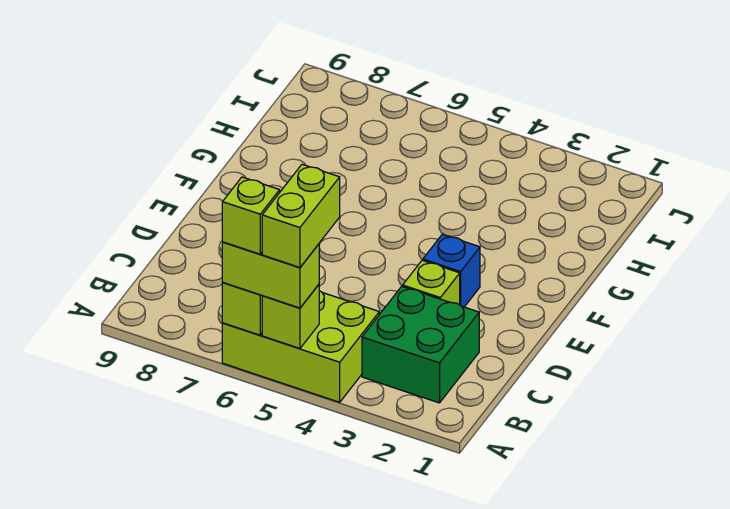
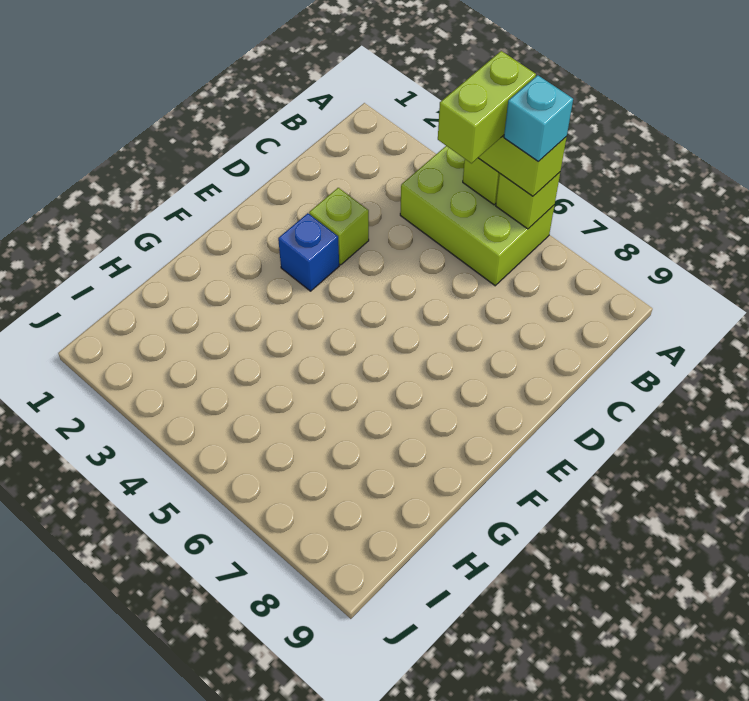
lime 1x1 brick [222,177,280,254] -> cyan 1x1 brick [504,75,573,162]
green 2x2 brick [362,286,479,403] -> none

